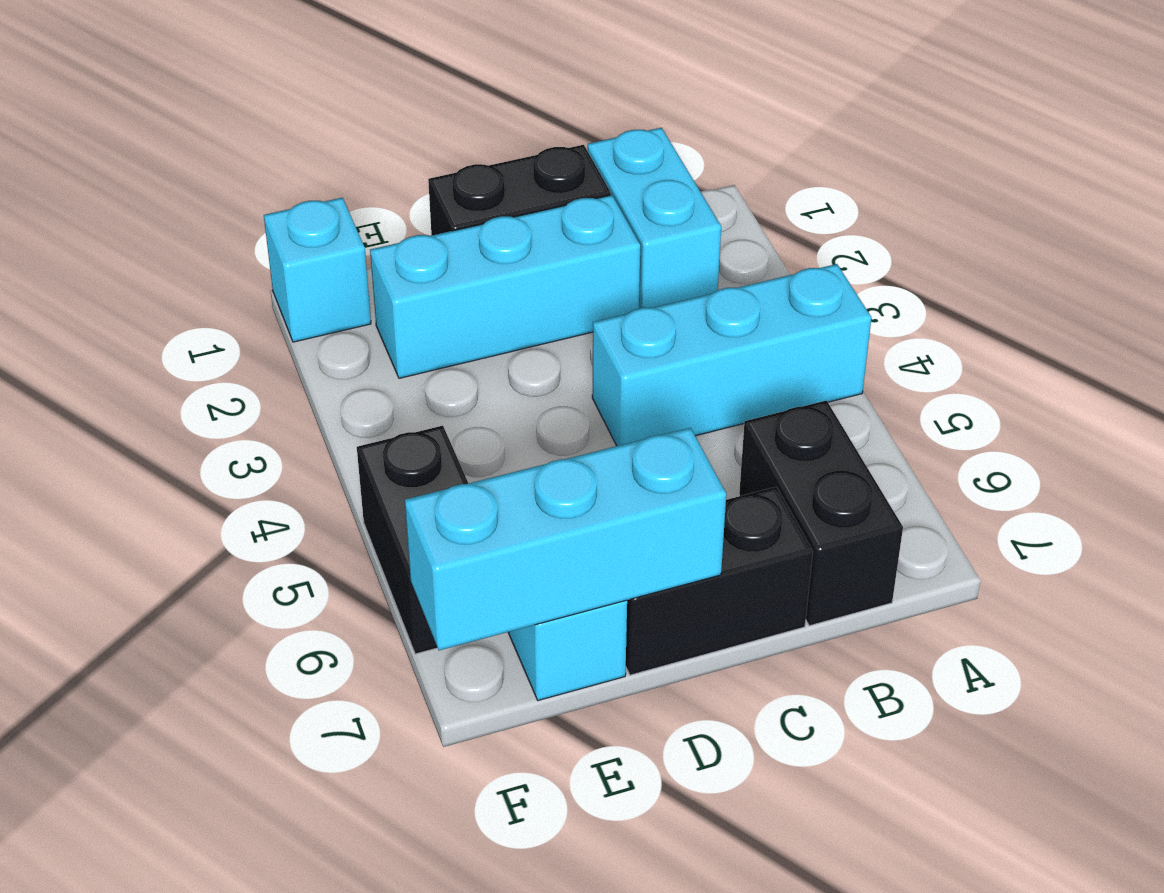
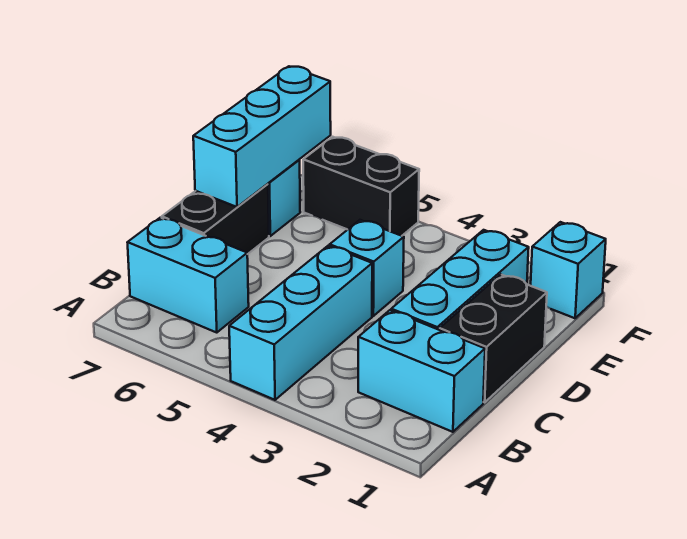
black 1x2 brick [739,401,903,626] -> cyan 1x2 brick [127,218,249,332]
none -> cyan 1x1 brick [330,220,404,316]

